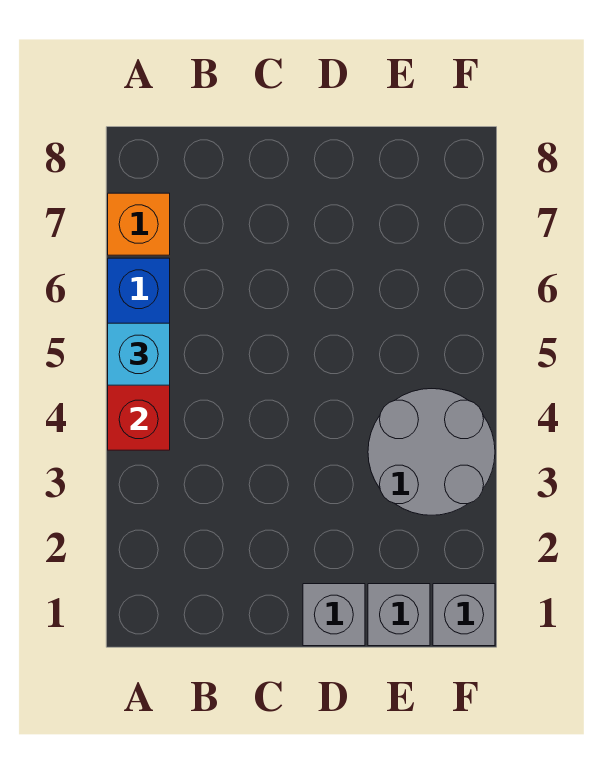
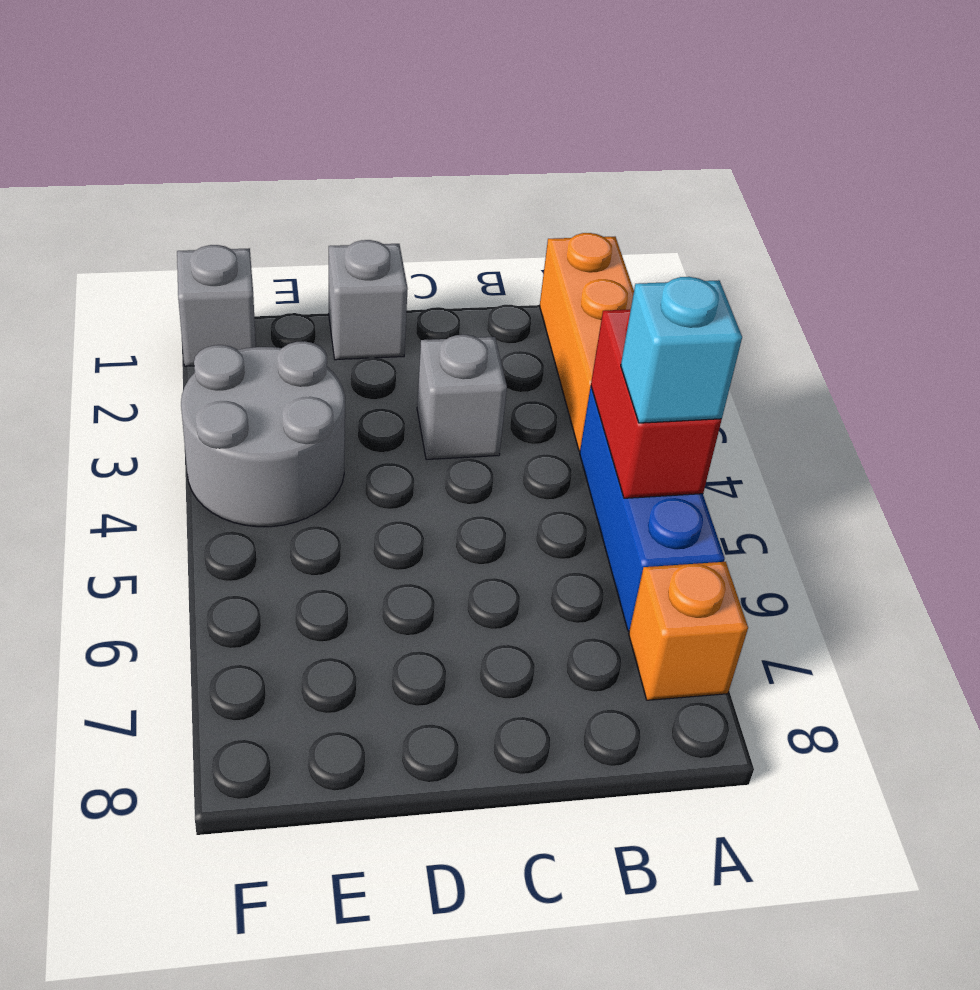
none -> orange 1x3 brick [540,233,634,451]
grey 1x1 brick [368,584,430,646] -> grey 1x1 brick moved to [417,335,507,460]

